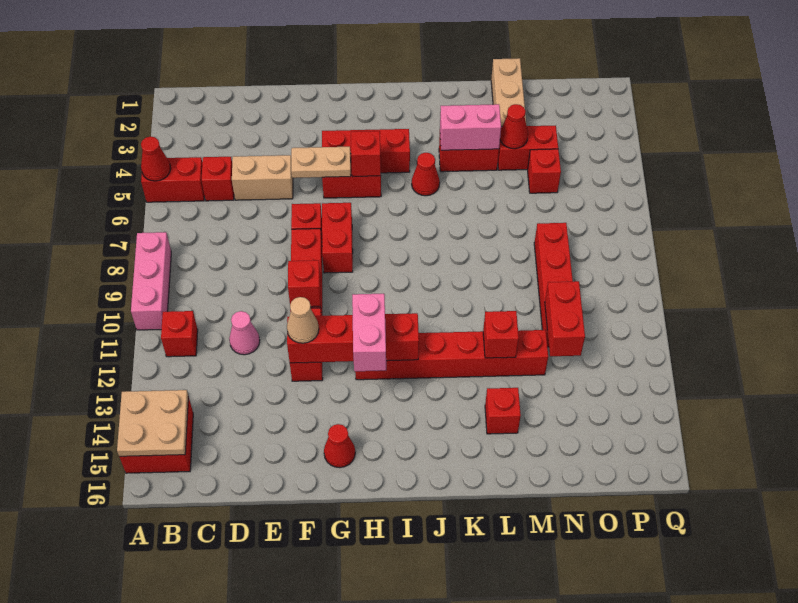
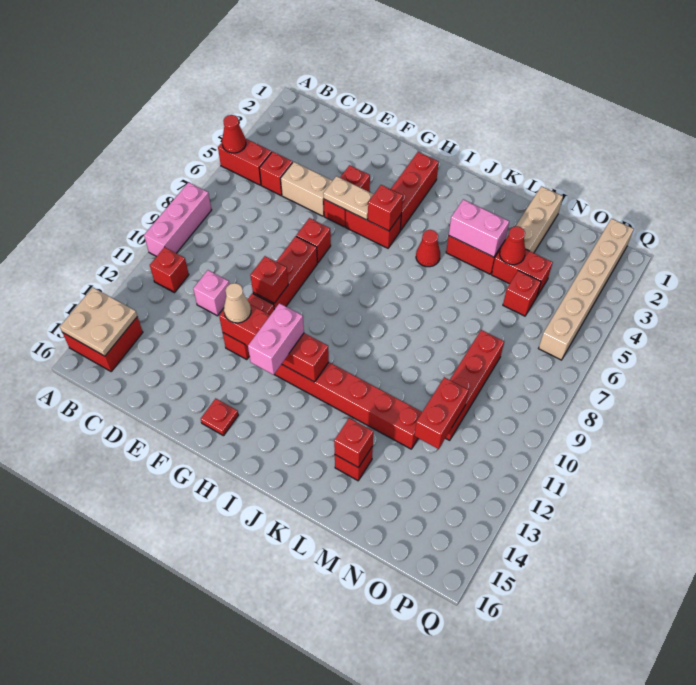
pink 1x1 cone [229,311,260,355] -> pink 1x1 brick [193,270,229,316]
red 1x3 brick [322,129,410,173] -> red 1x3 brick turned to [391,152,439,230]
red 1x2 brick [322,203,353,273] -> red 1x2 brick moved to [324,165,370,227]
red 1x1 cone [324,424,355,468] -> red 1x1 plate [201,398,238,436]
red 1x1 brick [483,311,519,358] -> red 1x1 brick moved to [334,418,373,468]
none -> tan 1x6 brick [539,219,634,360]

